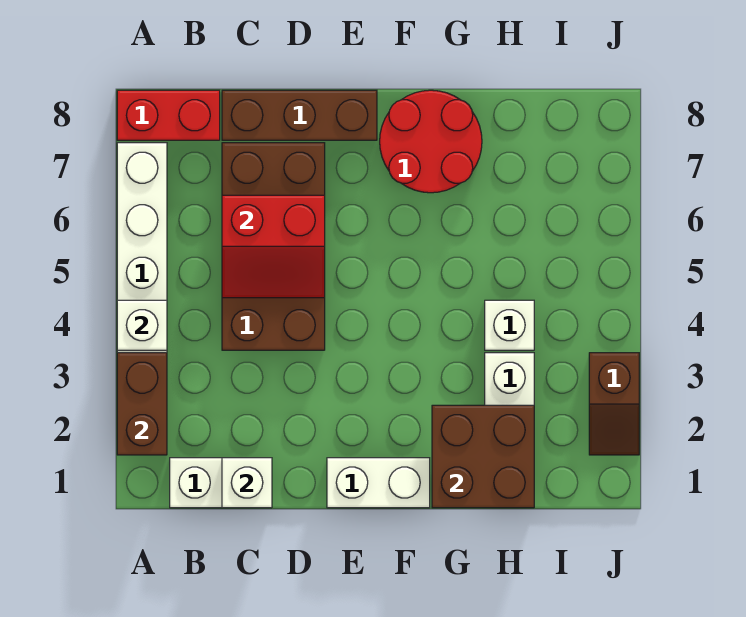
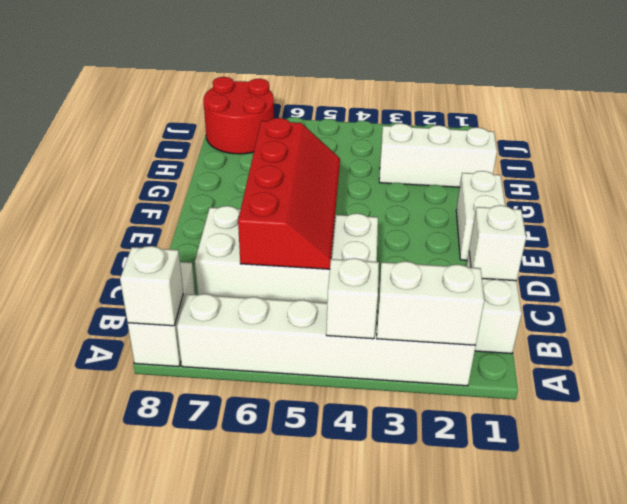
brown 1x2 brick [117,353,167,455] -> white 1x2 brick [377,261,484,346]
red 1x2 brick [117,90,220,140] -> white 1x2 brick [128,262,195,367]
brown 2x4 brick [222,143,325,350] -> white 2x4 brick [195,206,378,303]
red 2x2 slope [222,195,325,298] -> red 2x4 slope [238,118,340,269]
brown 1x3 brick [222,90,377,140] -> none
red 2x2 round brick [380,90,482,193] -> red 2x2 round brick moved to [203,77,274,154]
brown 2x2 brick [432,405,534,508] -> none
white 1x1 brick [485,300,534,350] -> white 1x1 brick moved to [120,246,183,326]
brown 1x2 slope [589,353,639,455] -> none

